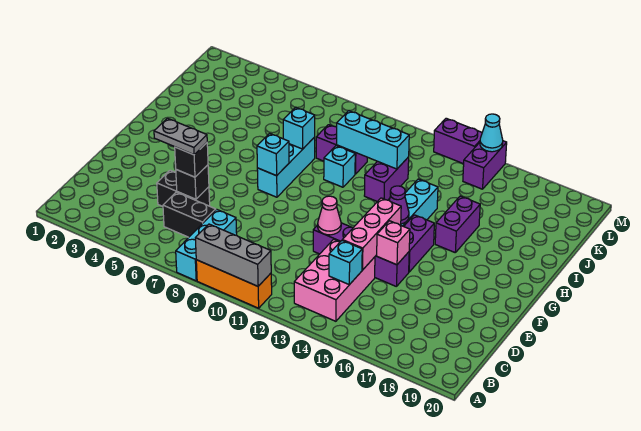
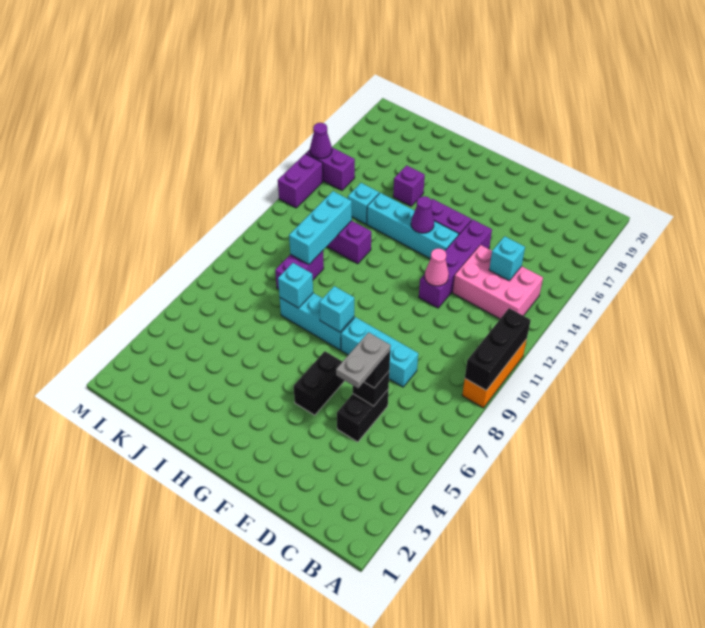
cyan 1x3 brick [176,209,237,281] -> cyan 1x3 brick moved to [341,317,418,387]
grey 1x3 brick [195,224,271,286] -> black 1x3 brick [465,308,531,391]
black 1x2 brick [163,192,216,237] -> black 1x2 brick moved to [294,351,345,415]
pink 1x3 brick [342,198,401,270] -> none
pink 1x1 brick [377,221,410,265] -> none
purple 1x2 brick [435,196,480,252] -> purple 1x1 brick [393,165,425,206]
cyan 1x1 brick [324,146,355,187] -> cyan 1x1 brick moved to [348,183,379,224]
cyan 1x1 cone [480,114,503,152] -> purple 1x1 cone [310,123,332,159]

